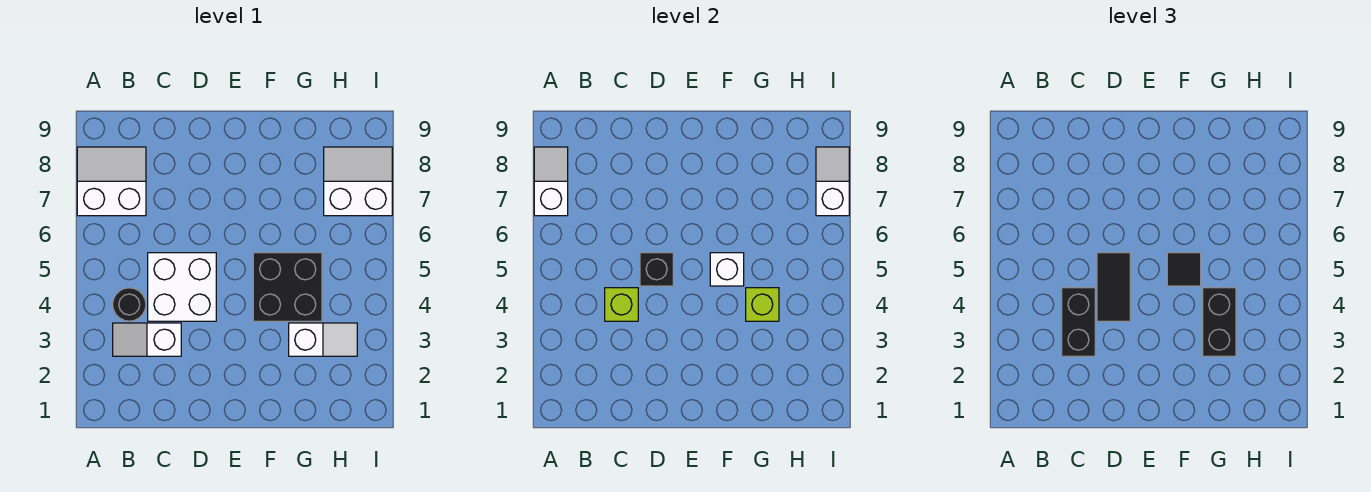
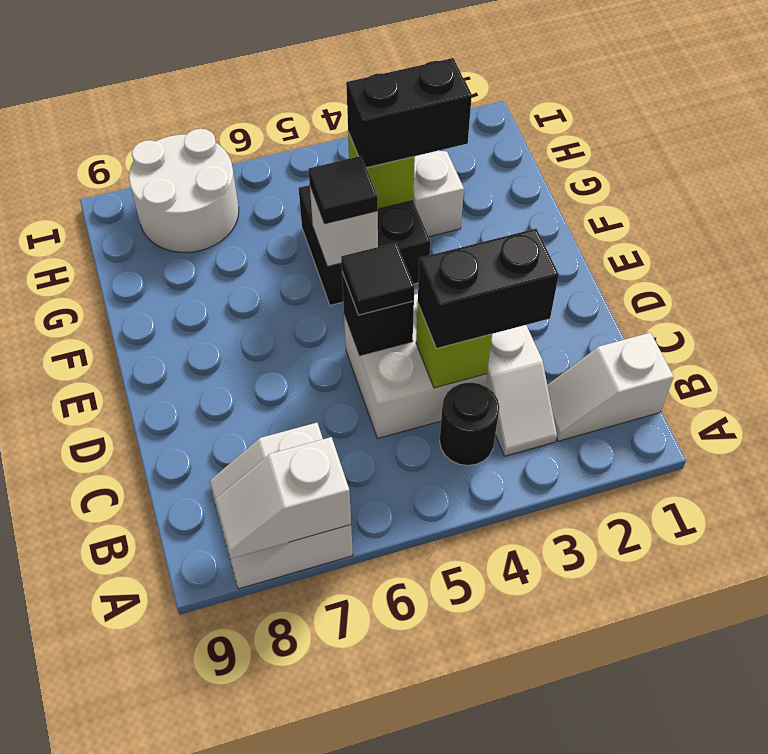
black 1x2 tile [1097,253,1130,321] -> black 1x1 tile [341,243,414,315]
white 2x2 slope [324,147,392,216] -> white 2x2 round brick [129,129,239,253]
white 1x2 slope [816,147,849,216] -> white 1x2 slope moved to [547,332,674,441]

